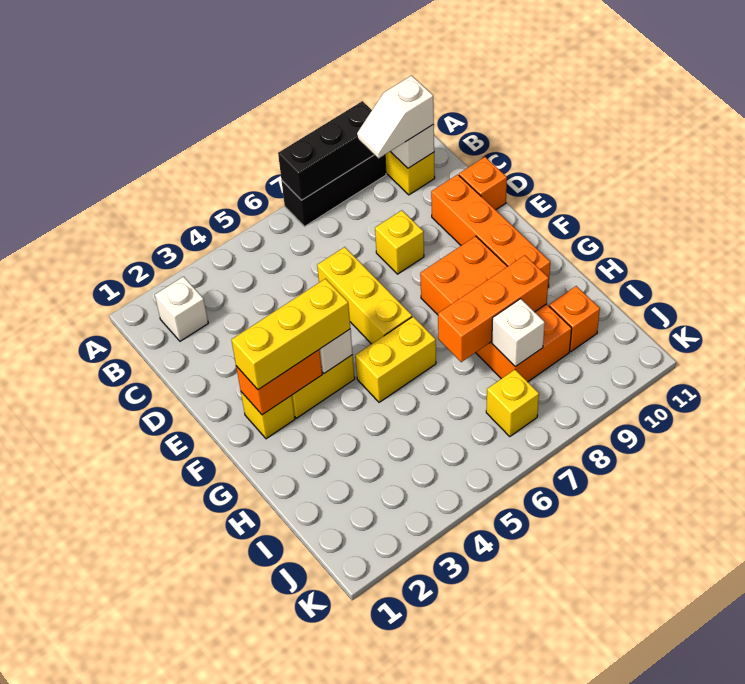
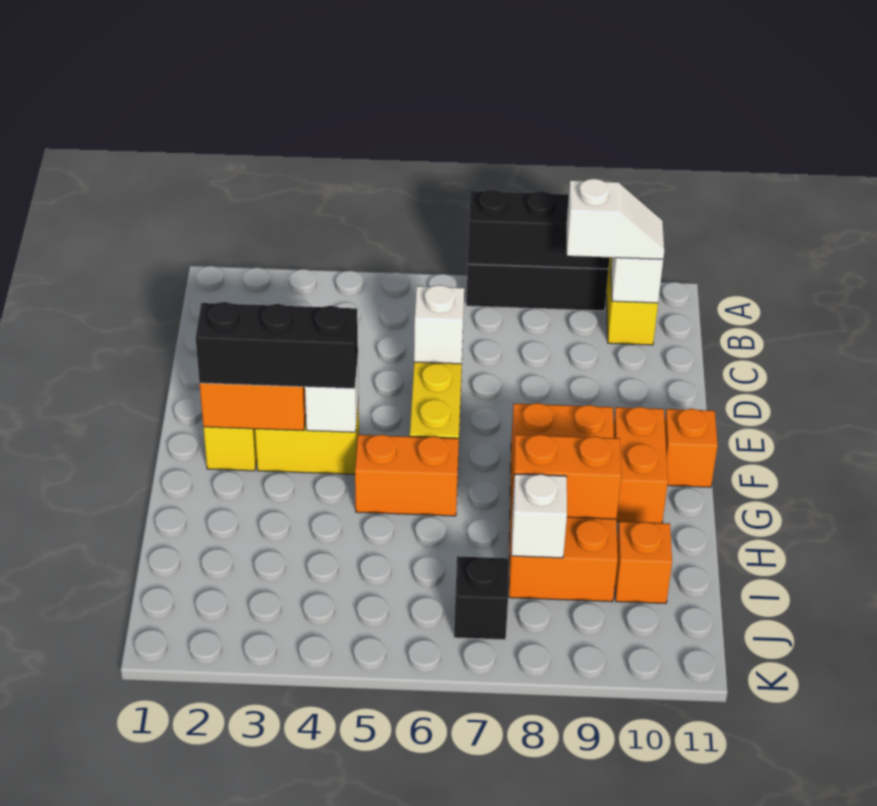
white 1x1 brick [155,277,208,341] -> white 1x1 brick moved to [414,285,464,364]
white 1x2 slope [357,76,434,158] -> white 1x2 slope turned to [567,179,664,259]
yellow 1x1 brick [375,210,424,274] -> none
orange 1x4 brick [431,174,550,287] -> orange 1x2 brick [613,407,668,523]
orange 1x1 brick [459,157,507,210] -> orange 1x1 brick moved to [665,409,718,487]
yellow 1x3 brick [231,279,350,390] -> black 1x3 brick [196,302,358,389]
yellow 1x2 brick [355,317,436,402] -> orange 1x2 brick [355,435,459,516]
orange 1x3 brick [438,255,549,362] -> orange 1x2 brick [512,435,621,519]
yellow 1x1 brick [486,370,539,436] -> black 1x1 brick [454,556,509,640]

